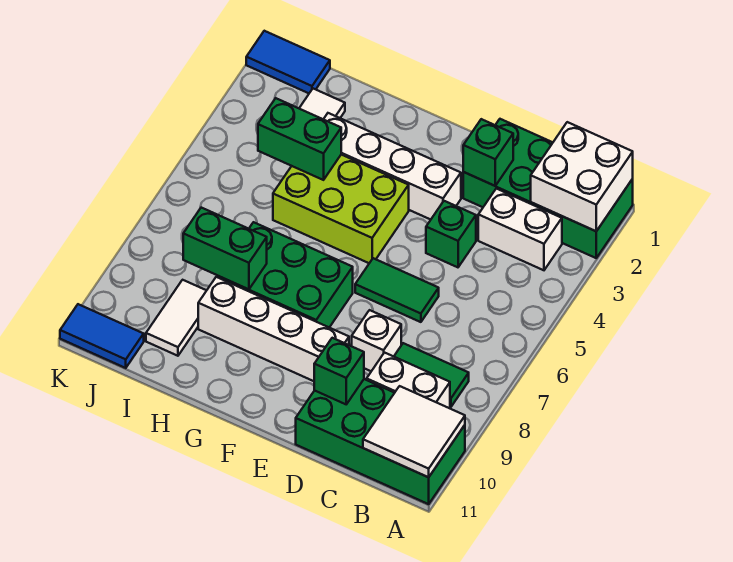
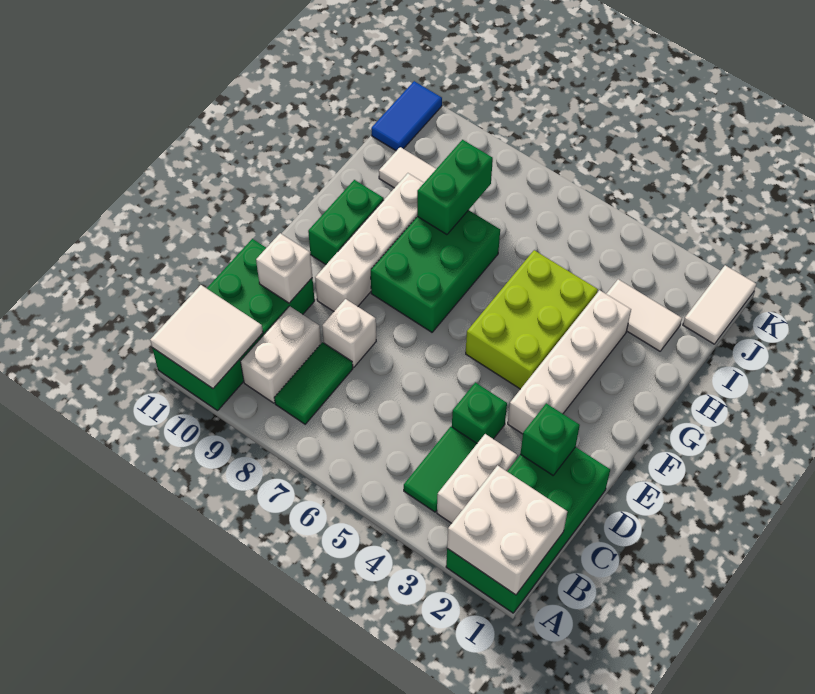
green 1x2 tile [355,258,439,322] -> green 1x2 tile moved to [404,427,477,512]
green 1x1 brick [314,338,364,404] -> white 1x1 brick [256,233,312,303]
green 1x2 brick [258,98,341,180] -> green 1x2 brick moved to [308,180,384,264]
blue 1x2 tile [246,31,330,93] -> white 1x2 tile [683,265,756,344]

